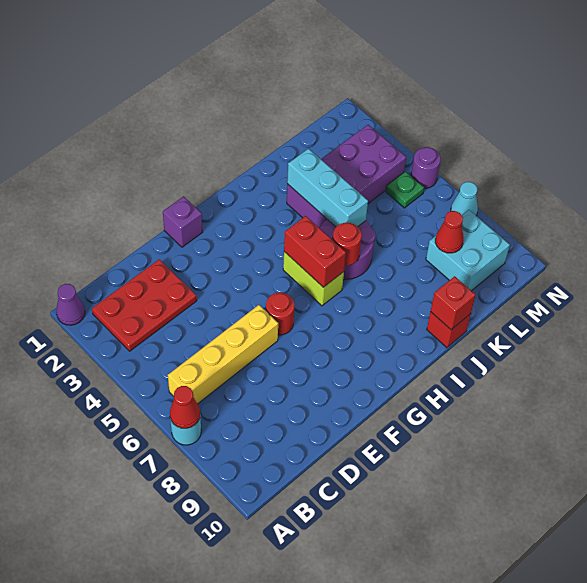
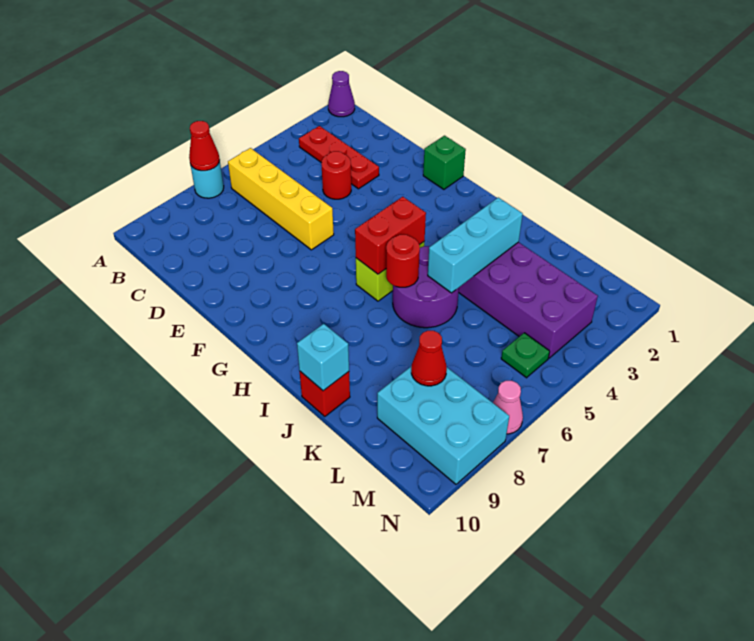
red 2x3 plate [92,259,197,351] -> red 1x3 plate [299,126,379,189]
purple 1x1 brick [163,196,203,247] -> green 1x1 brick [423,136,466,189]
red 1x1 round brick [266,293,295,335] -> red 1x1 round brick moved to [321,151,351,199]
red 1x1 brick [430,276,476,330] -> cyan 1x1 brick [297,324,349,391]
cyan 2x2 brick [426,210,510,291] -> cyan 2x3 brick [377,366,509,484]
purple 1x1 round brick [411,147,441,188] -> none
cyan 1x1 cone [451,182,478,216] -> pink 1x1 cone [493,381,523,434]

